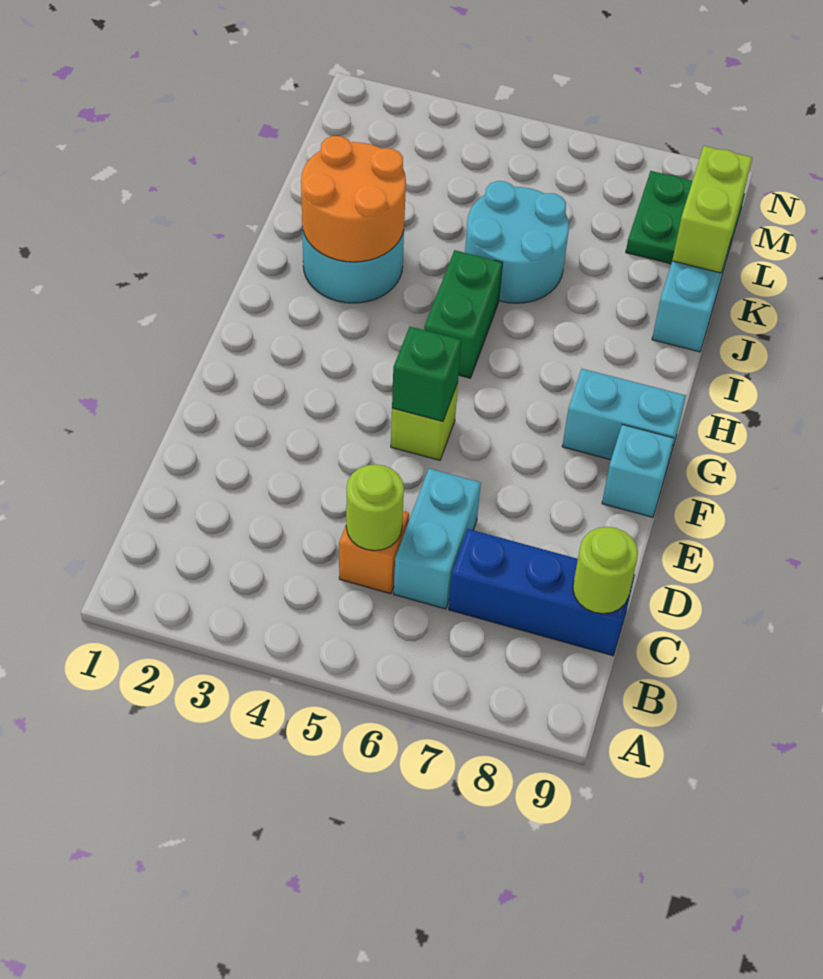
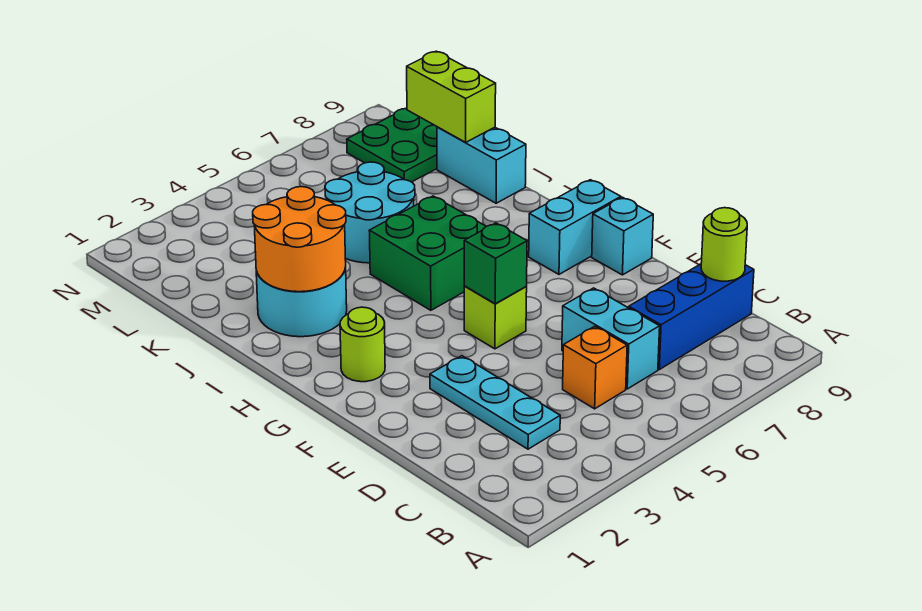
none -> cyan 1x3 plate [430,356,560,449]
lime 1x1 round brick [346,464,404,551] -> lime 1x1 round brick moved to [340,307,385,382]
green 1x2 brick [424,250,503,378] -> green 2x2 brick [369,196,486,310]

